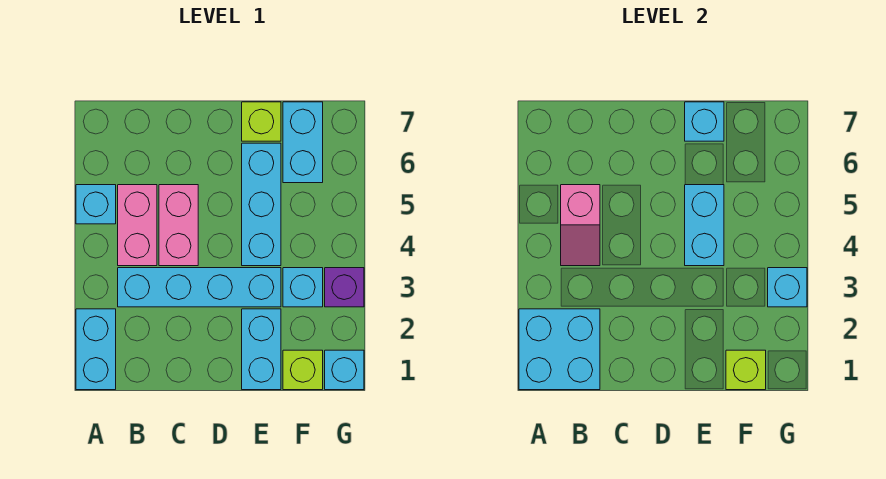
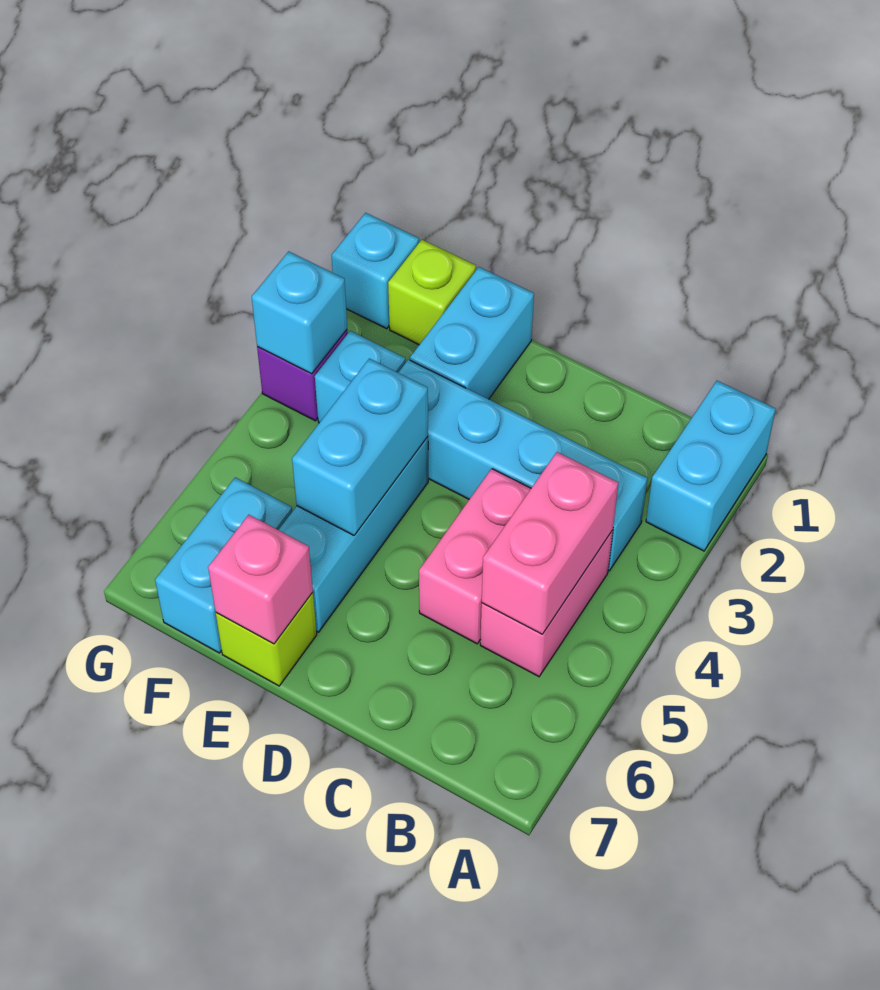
cyan 2x2 brick [519,309,600,390] -> none
cyan 1x1 brick [76,185,116,224] -> none
pink 1x2 slope [561,185,600,266] -> pink 1x2 brick [482,452,618,634]
cyan 1x1 brick [685,102,724,141] -> pink 1x1 brick [208,515,313,644]
lime 1x1 brick [726,350,766,390] -> none

